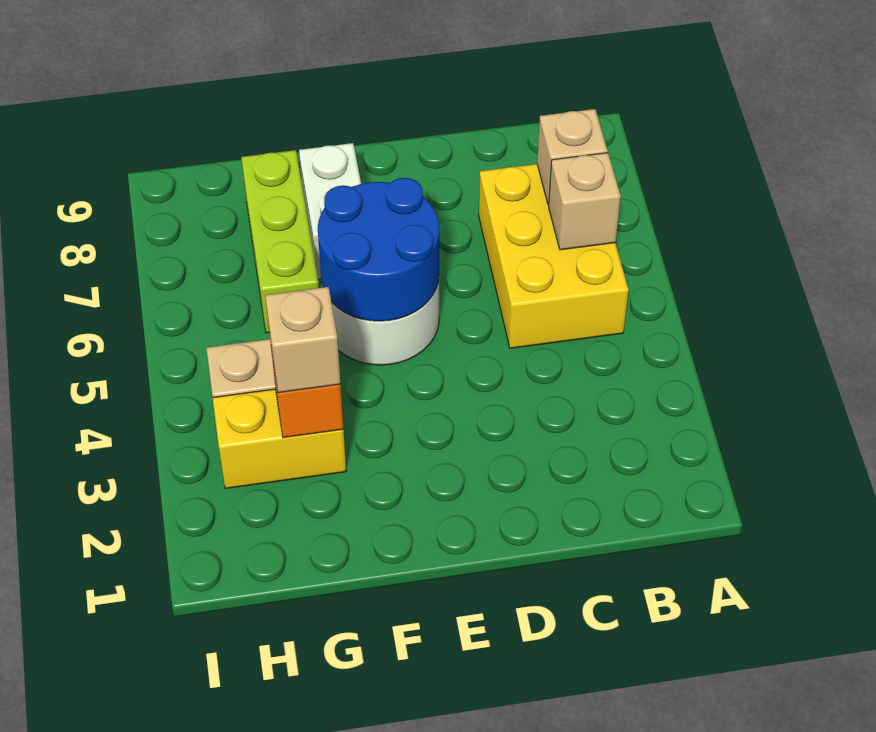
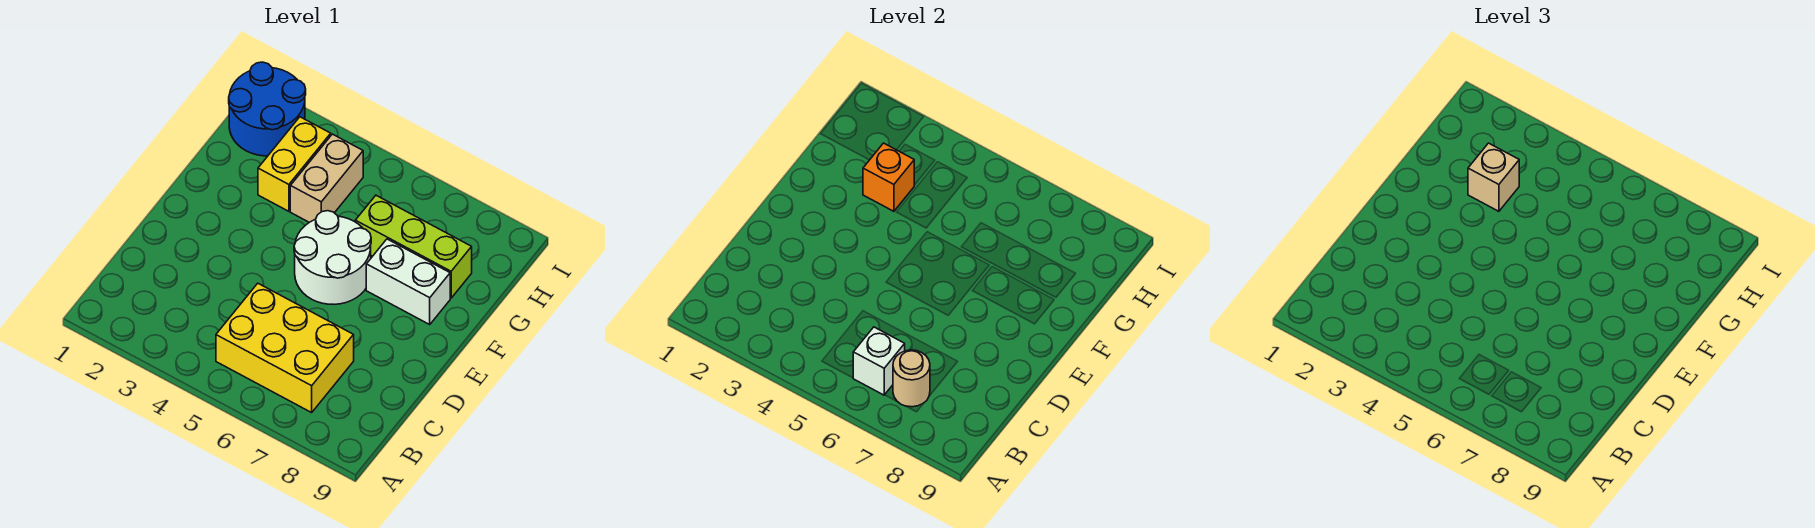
tan 1x1 brick [549,153,621,250] -> white 1x1 brick [853,327,905,395]
tan 1x1 brick [537,109,608,205] -> tan 1x1 round brick [893,350,930,407]
blue 2x2 round brick [318,178,439,321] -> blue 2x2 round brick moved to [229,62,306,156]

